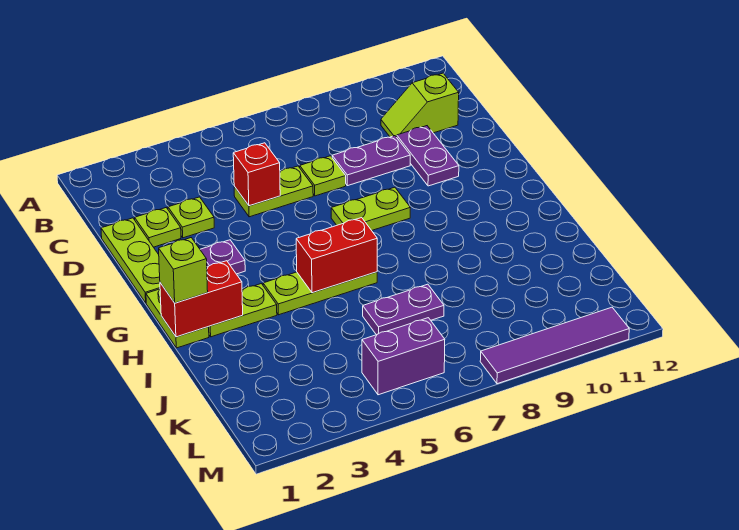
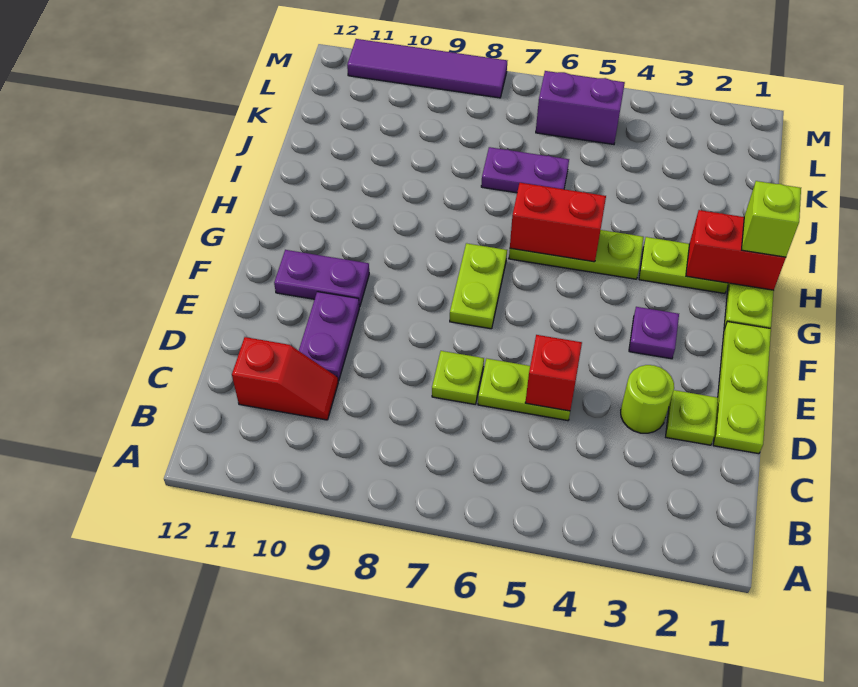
lime 1x2 slope [381,73,459,137] -> red 1x2 slope [232,337,338,420]
lime 1x1 plate [168,197,214,238] -> lime 1x1 round brick [621,365,674,433]
purple 1x2 plate [332,136,410,186] -> purple 1x2 plate moved to [274,250,369,307]
lime 1x2 plate [331,187,410,230] -> lime 1x2 plate turned to [450,243,507,329]

